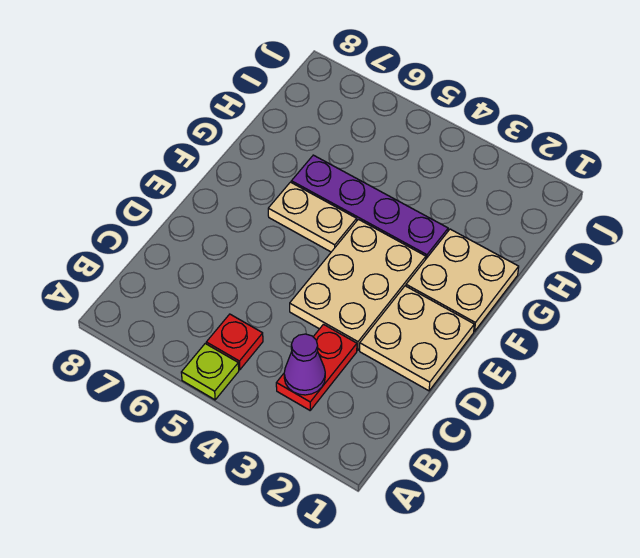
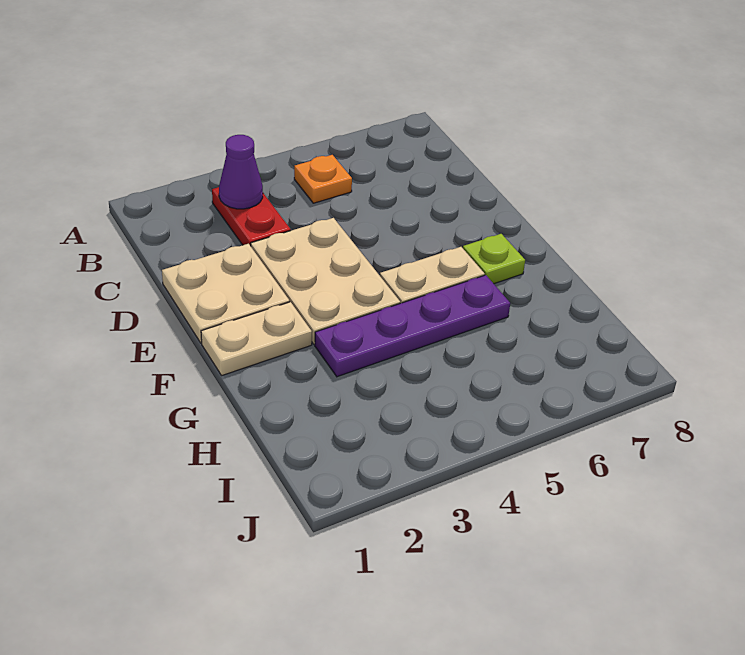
lime 1x1 plate [181,344,239,400] -> lime 1x1 plate moved to [463,234,525,284]
red 1x1 plate [206,314,263,370] -> orange 1x1 plate [294,155,352,203]
tan 2x2 plate [406,229,519,331] -> tan 1x2 plate [201,302,312,376]

